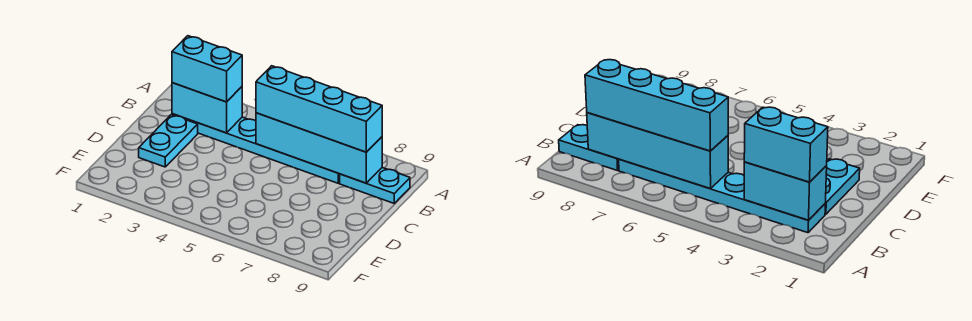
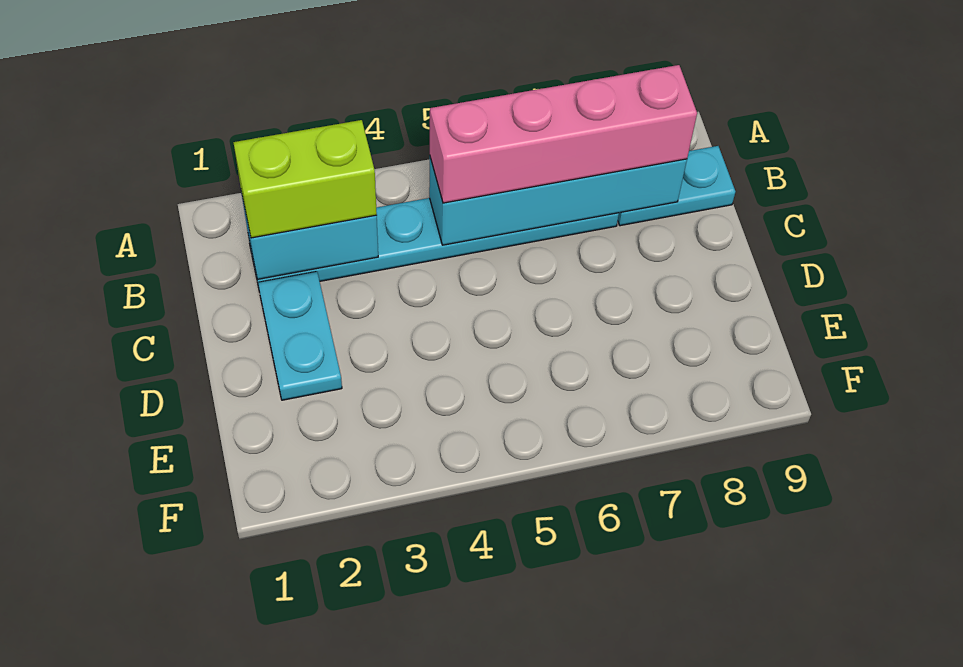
cyan 1x2 brick [172,36,242,102] -> lime 1x2 brick [233,120,377,238]
cyan 1x4 brick [256,66,382,152] -> pink 1x4 brick [430,65,697,203]

